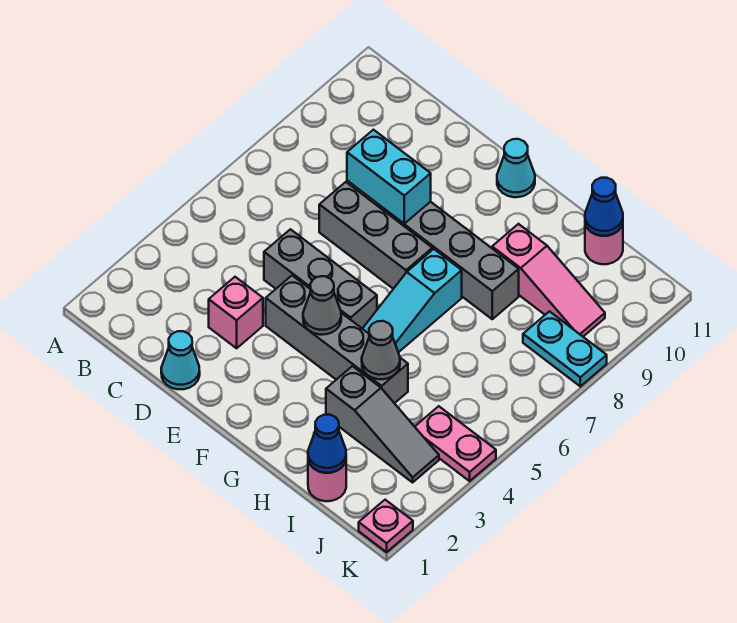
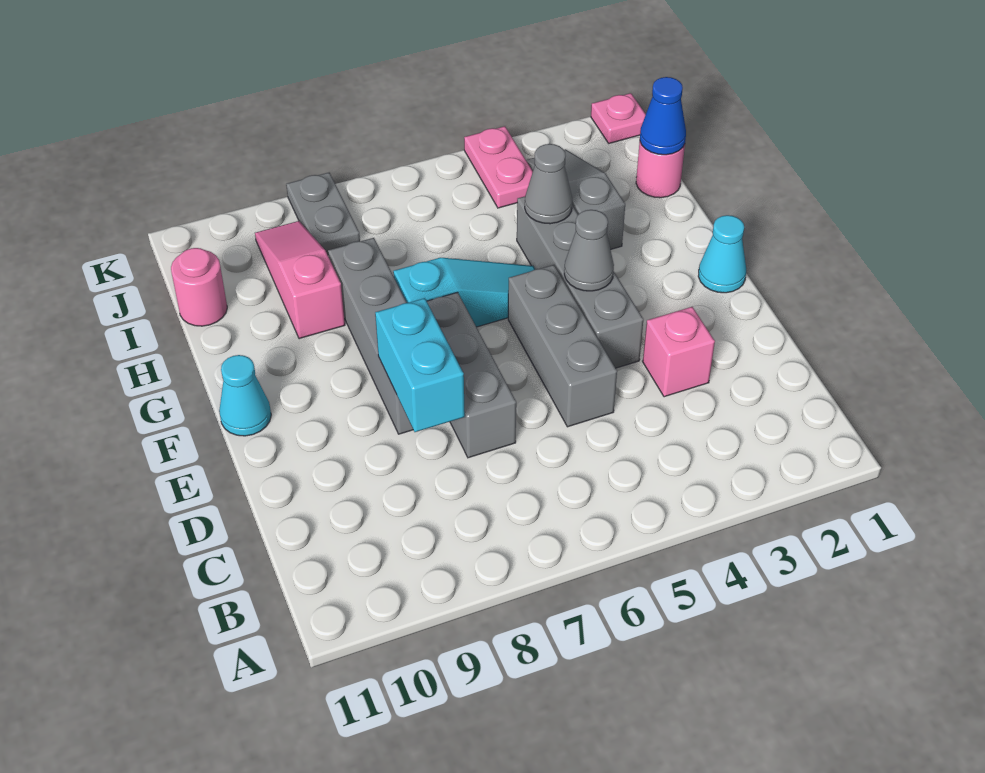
cyan 1x1 cone [161,331,200,389] -> cyan 1x1 cone moved to [698,215,746,293]
blue 1x1 cone [585,178,623,236] -> none
cyan 1x2 plate [523,311,607,386] -> grey 1x2 plate [286,173,360,255]

